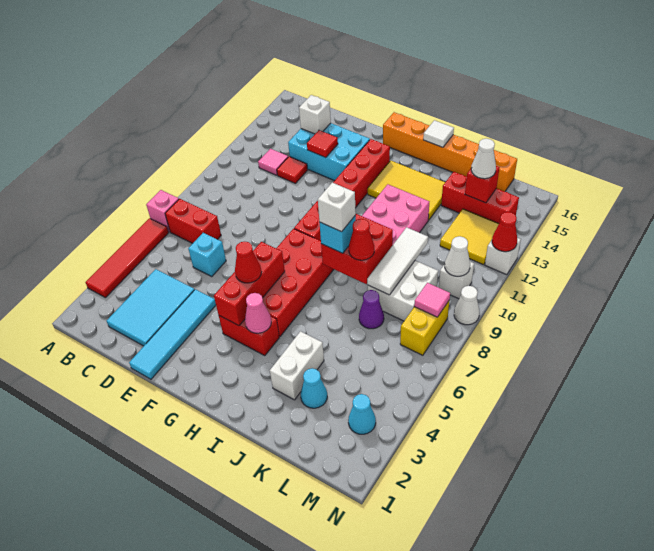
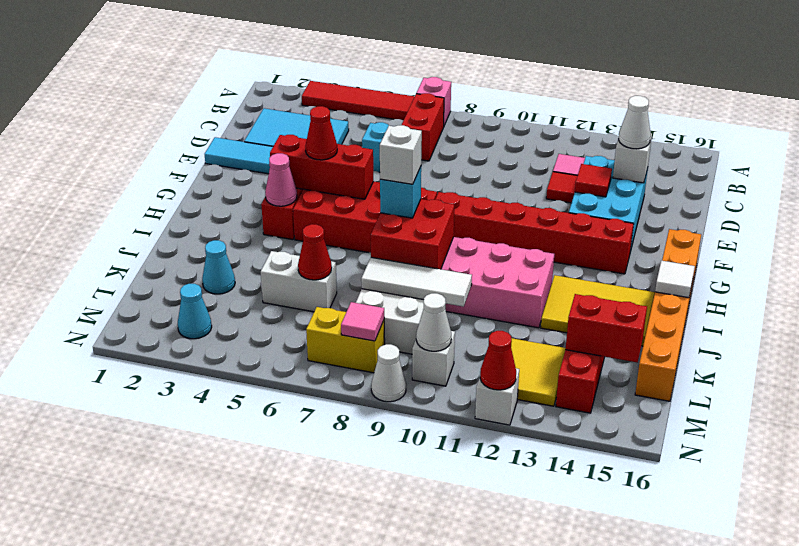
yellow 2x3 tile [368,161,445,220] -> yellow 2x3 tile turned to [541,275,655,346]
white 1x2 brick [270,331,324,400] -> white 1x2 brick moved to [261,251,337,312]
red 1x1 cone [349,219,374,260] -> red 1x1 cone moved to [298,224,332,280]
purple 1x1 cone [359,290,384,329] -> none
red 1x1 brick [465,166,500,203] -> red 1x2 brick [566,294,647,362]
white 1x1 cone [471,138,496,179] -> white 1x1 cone moved to [619,96,651,149]

